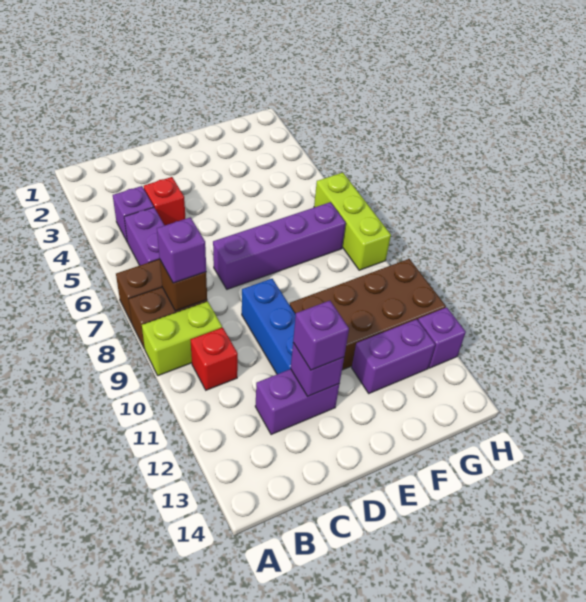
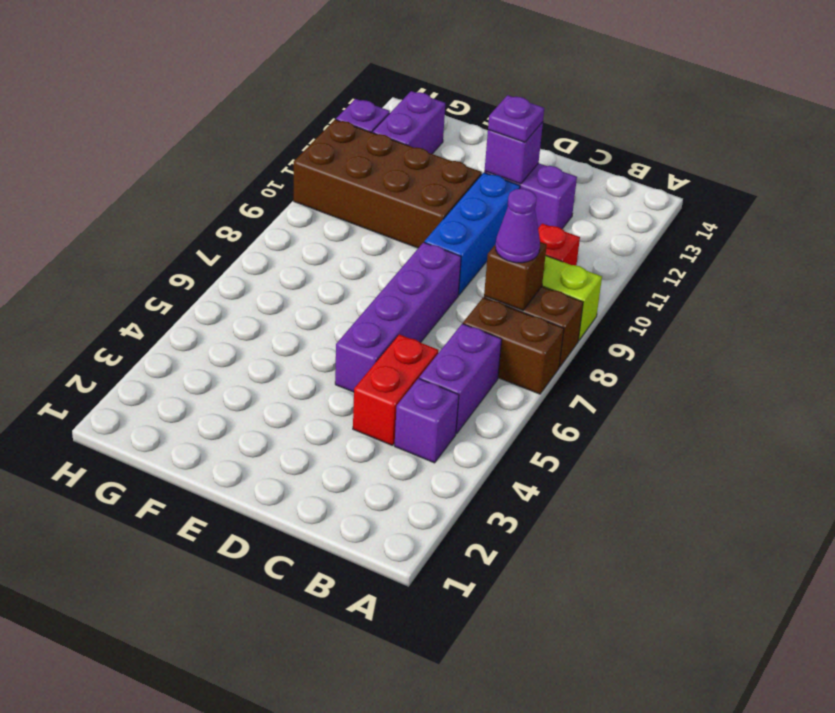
purple 1x1 brick [157,217,206,283] -> purple 1x1 cone [496,189,540,263]
red 1x1 brick [144,177,185,225] -> red 1x2 brick [353,334,439,445]
purple 1x4 brick [213,202,346,289] -> purple 1x4 brick turned to [335,242,461,392]
purple 1x1 brick [293,301,349,370] -> purple 1x1 plate [488,95,544,142]
purple 1x2 brick [352,319,435,393] -> purple 1x2 brick turned to [372,91,445,154]
lime 1x3 brick [314,173,391,270] -> none

